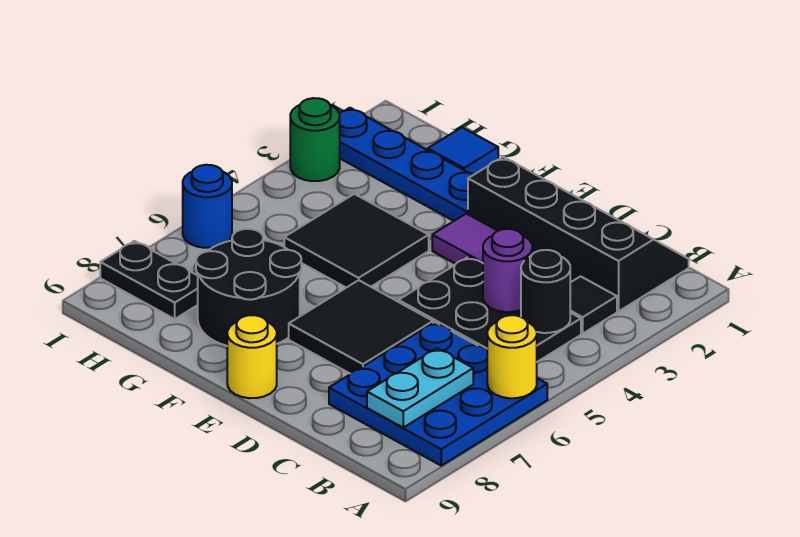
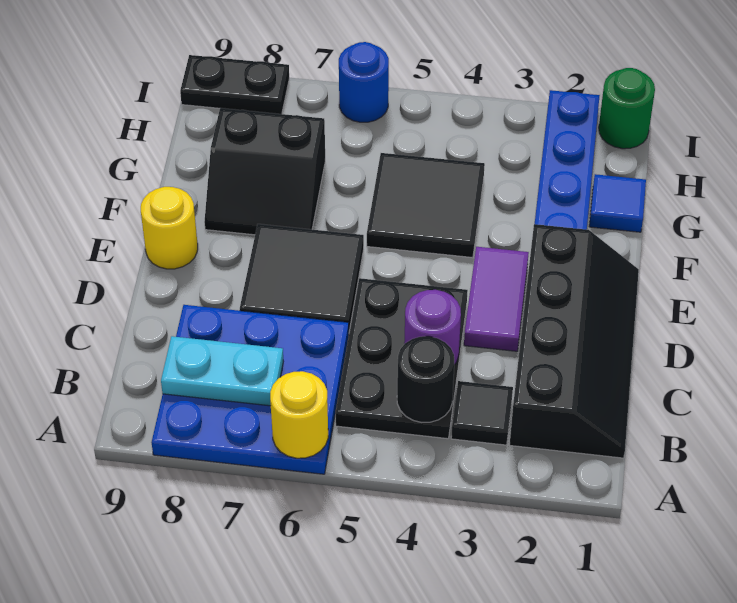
black 2x2 round brick [196,229,301,346] -> black 2x2 slope [204,108,325,235]
black 1x2 plate [100,241,198,319] -> black 1x2 plate turned to [180,55,289,114]
green 1x1 round brick [290,98,340,181] -> green 1x1 round brick moved to [599,68,655,149]

